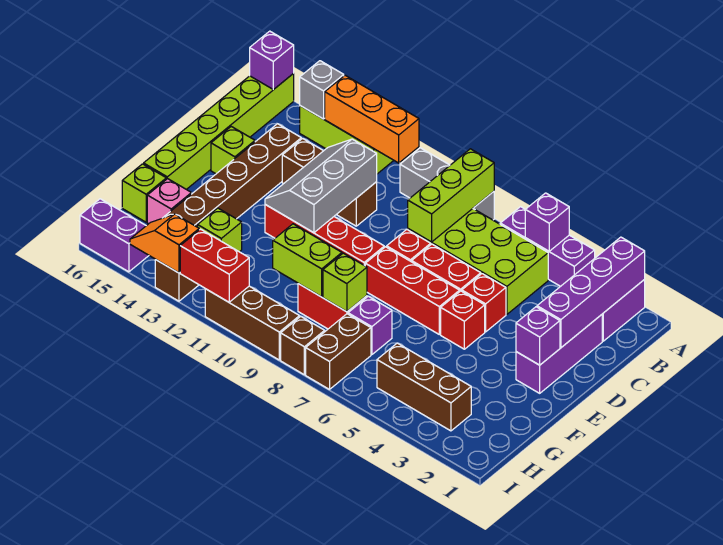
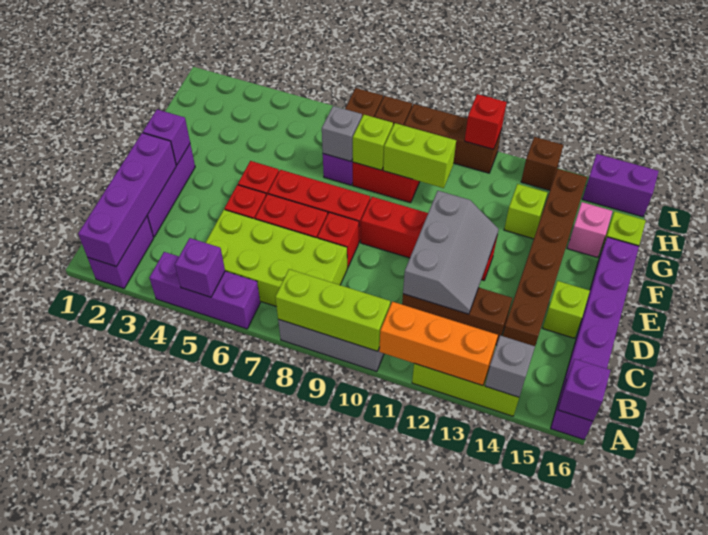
lime 1x3 brick [408,149,494,242] -> lime 1x3 brick turned to [275,269,390,351]
lime 1x6 brick [144,74,294,189] -> purple 1x6 brick [551,237,639,440]
none -> grey 1x1 brick [322,106,362,161]
brown 1x3 brick [377,343,471,431] -> none
red 1x2 brick [180,229,249,302] -> red 1x1 brick [465,94,507,149]
orange 1x2 slope [130,214,199,273] -> none

